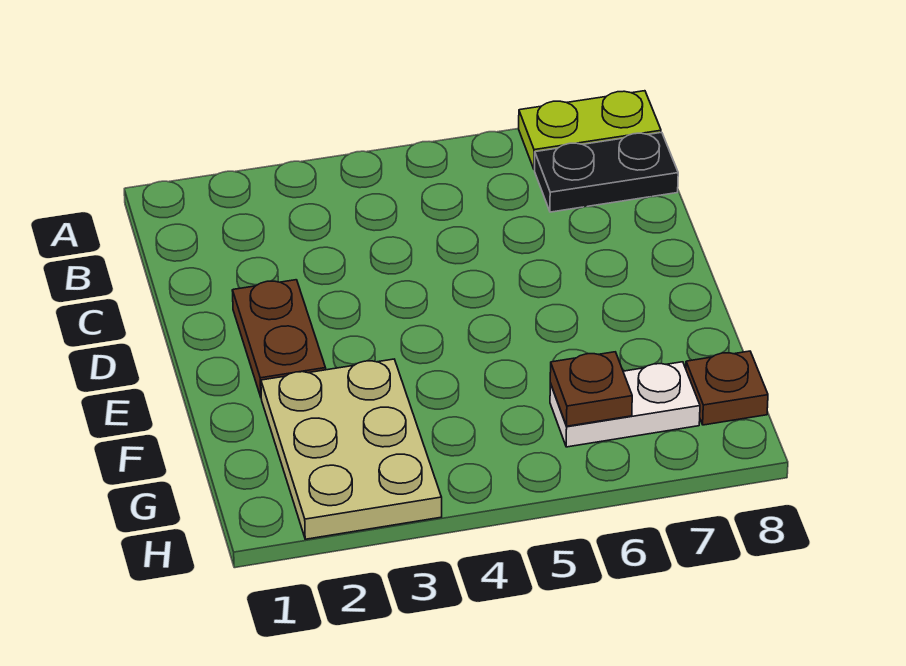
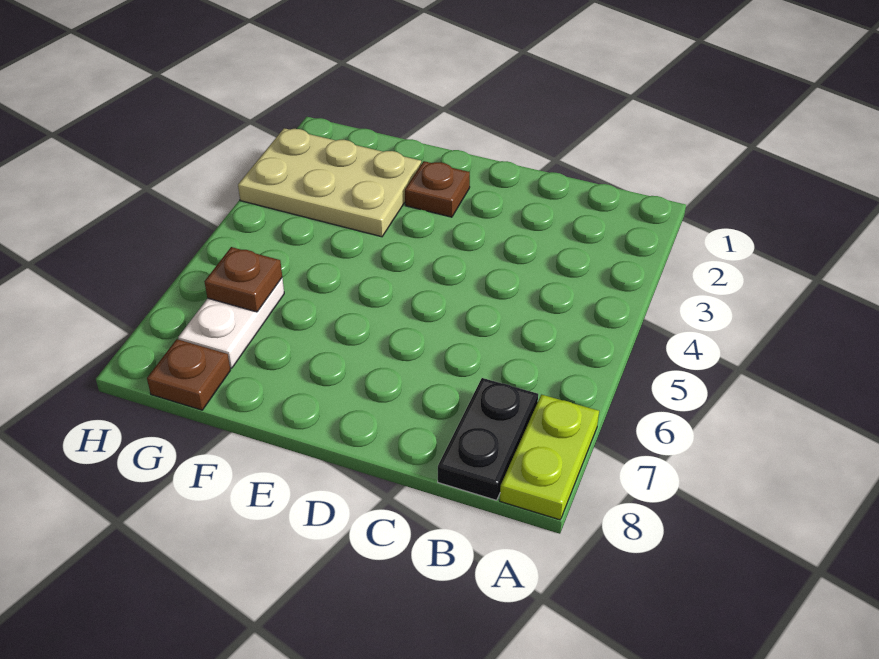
brown 1x2 plate [232,280,326,397] -> brown 1x1 plate [405,161,470,217]

